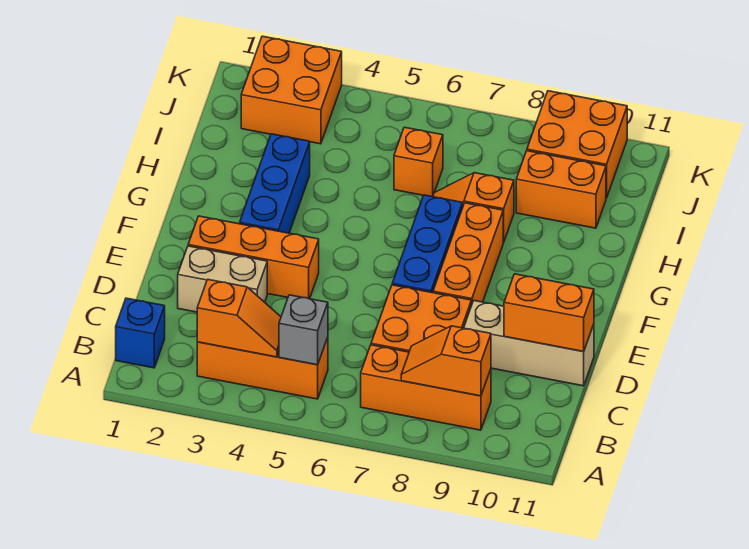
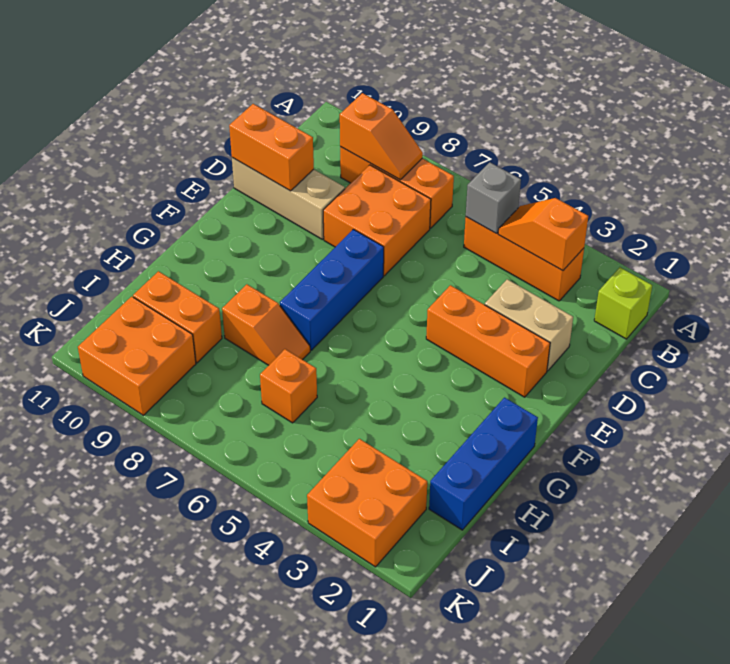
blue 1x1 brick [116,298,165,368] -> lime 1x1 brick [594,268,652,339]
orange 1x3 brick [433,203,504,306] -> none
blue 1x3 brick [240,134,310,233] -> blue 1x3 brick moved to [429,398,538,530]

